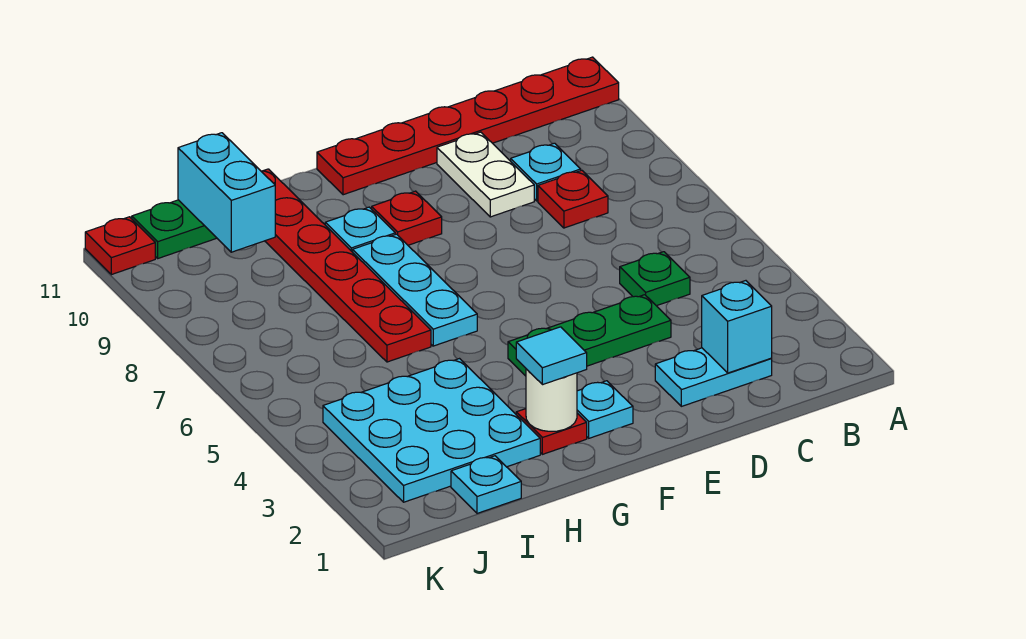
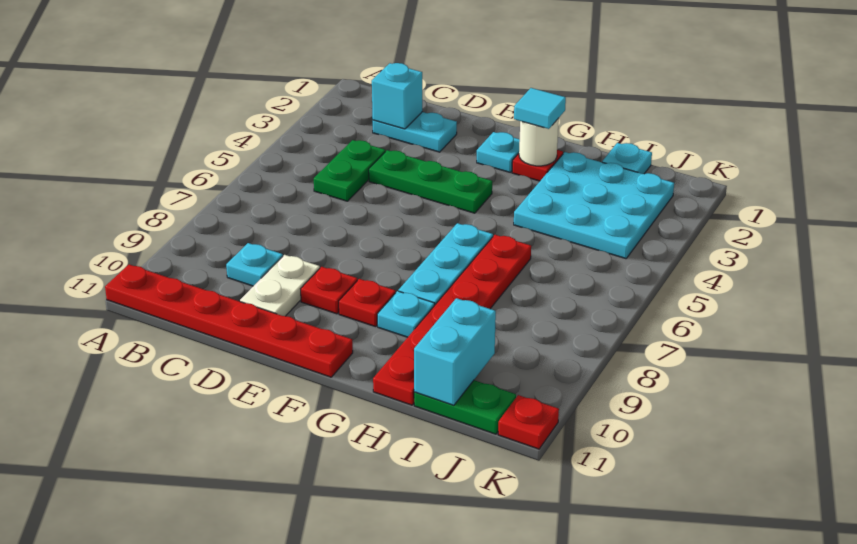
green 1x1 plate [620,252,690,306] -> green 1x2 plate [314,140,385,201]
red 1x1 plate [538,170,608,228] -> red 1x1 plate moved to [301,267,357,314]

